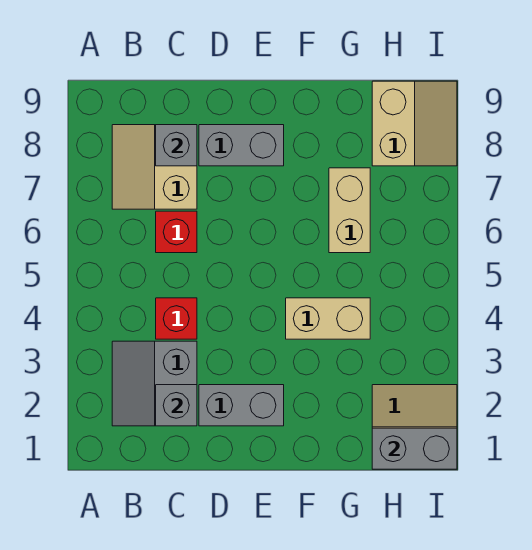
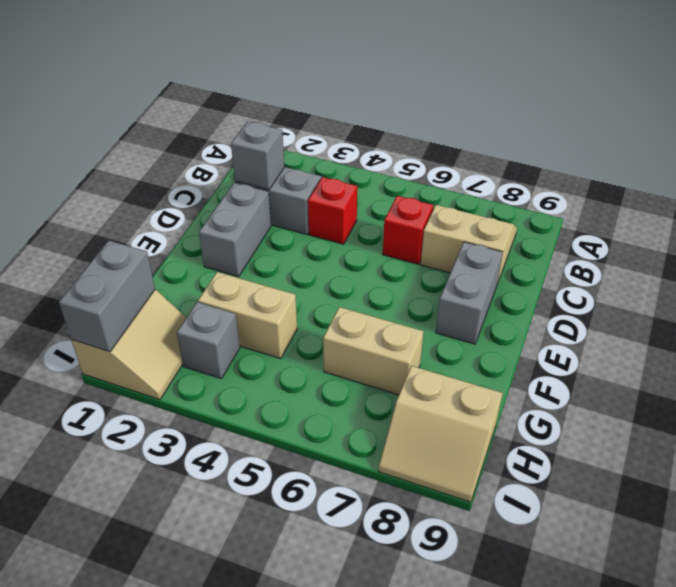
grey 1x1 brick [156,125,197,166] -> grey 1x1 brick moved to [177,302,240,379]
tan 1x2 brick [286,298,370,339] -> tan 1x2 brick turned to [198,272,297,359]

